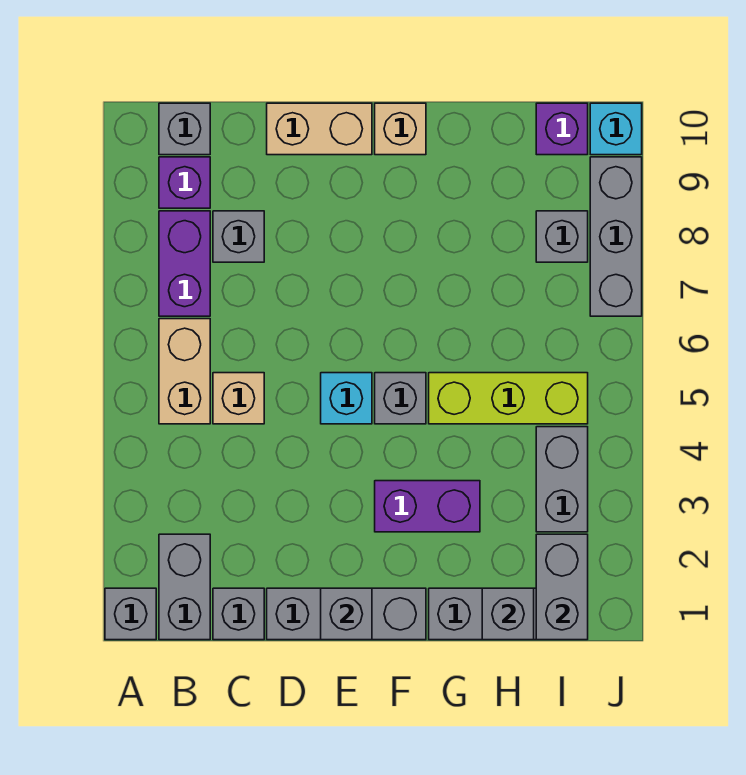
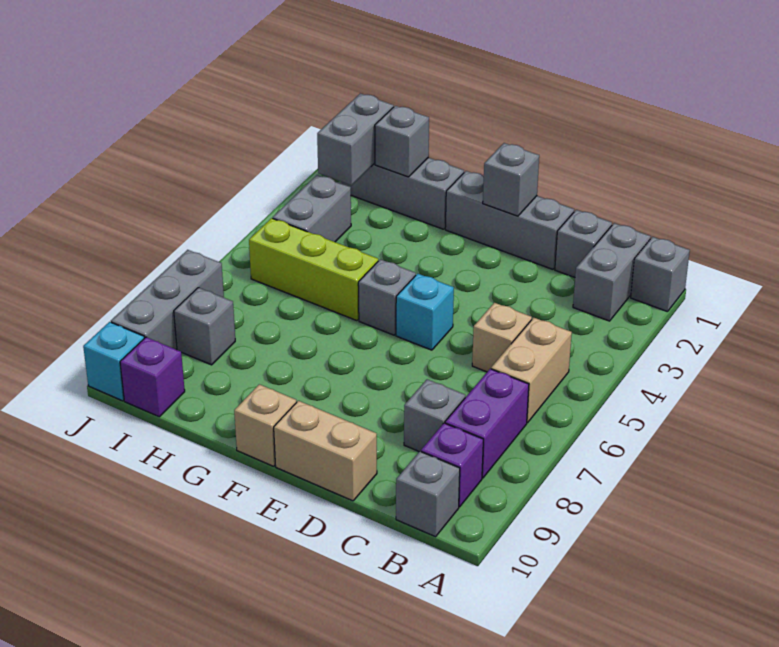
purple 1x2 brick [375,481,480,532] -> none

